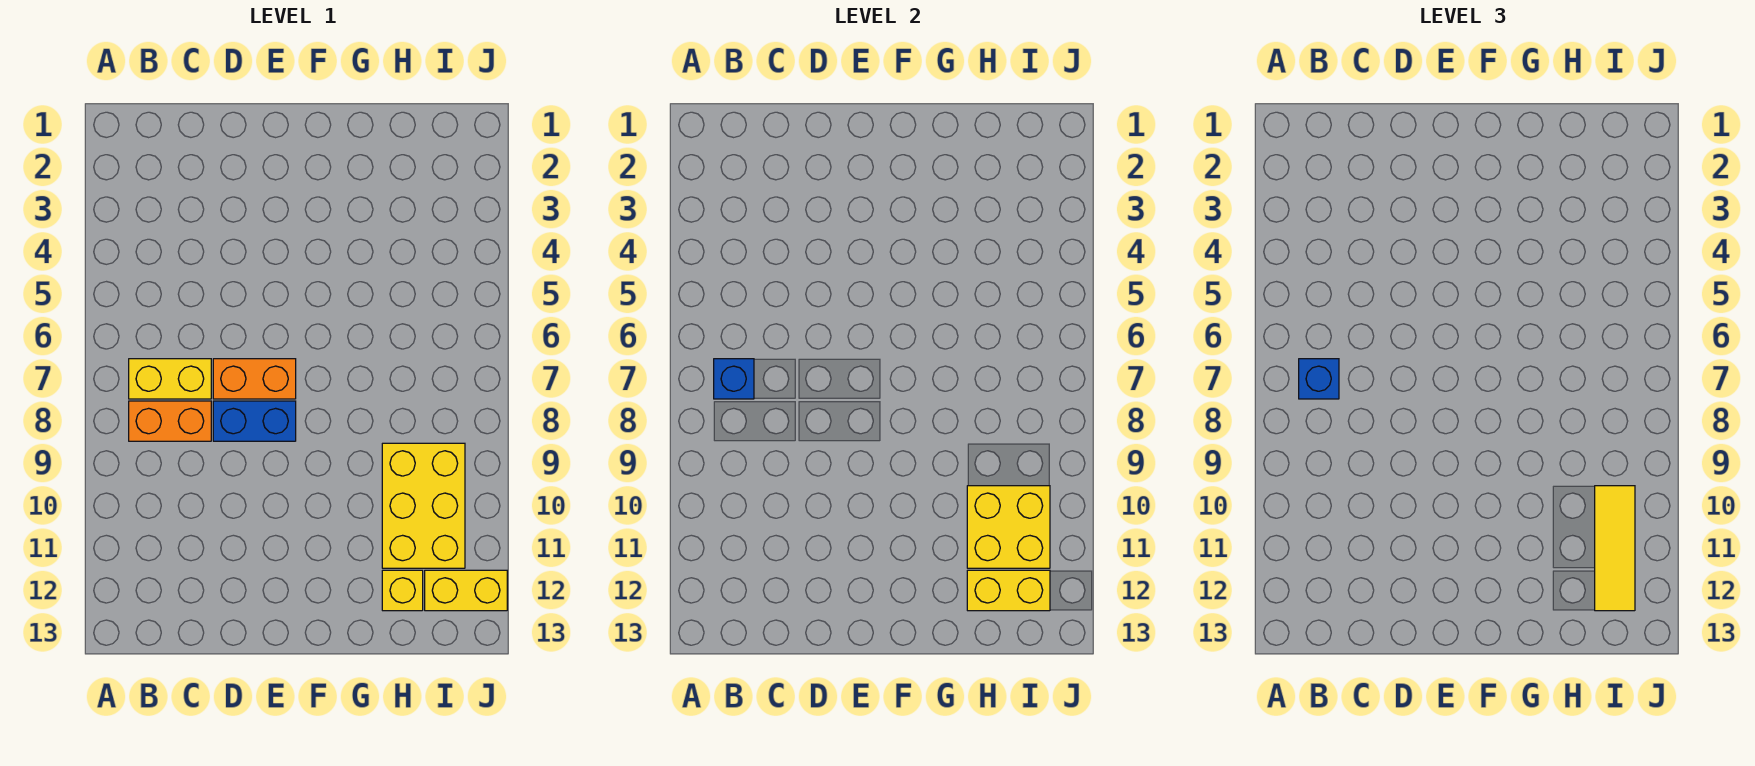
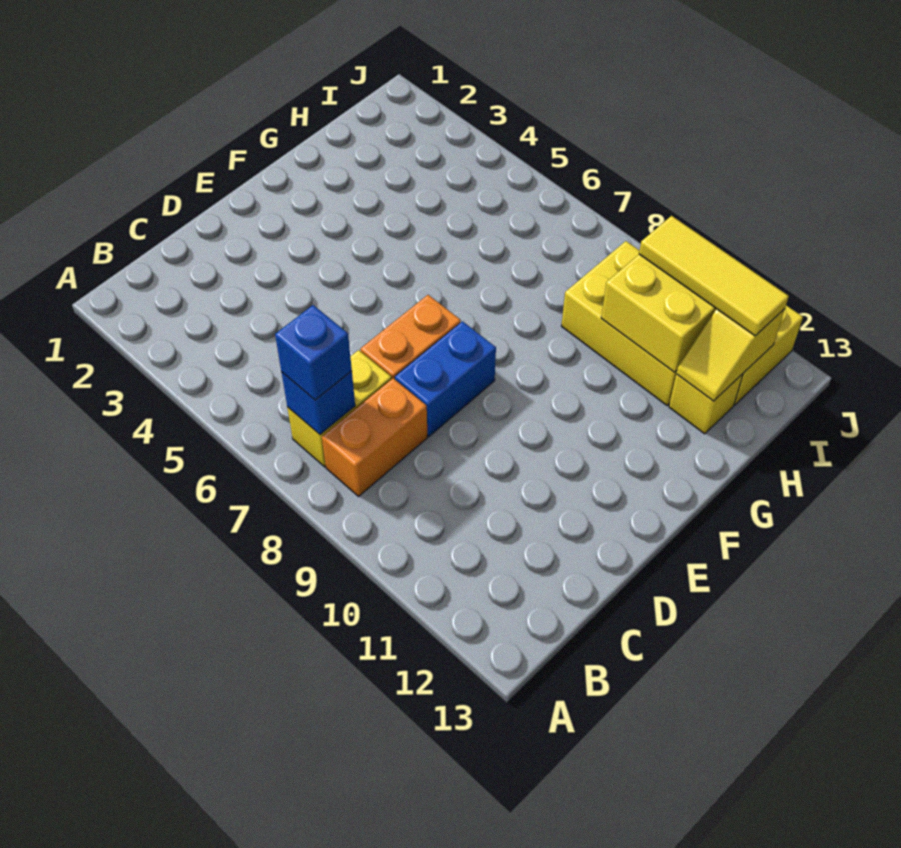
yellow 1x2 brick [967,570,1050,611] -> yellow 1x2 slope [676,309,785,401]

